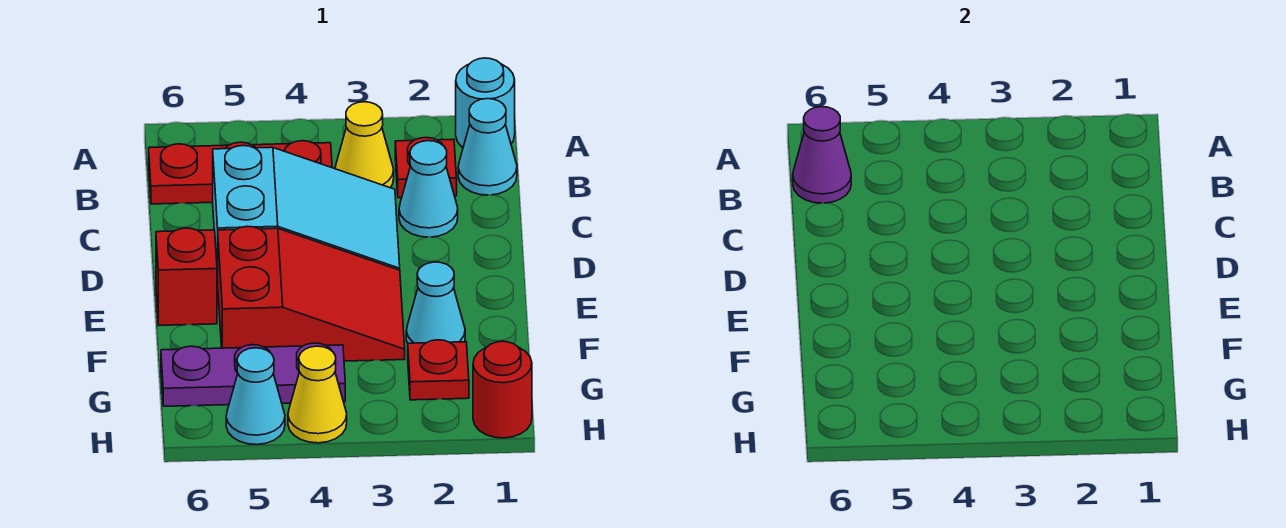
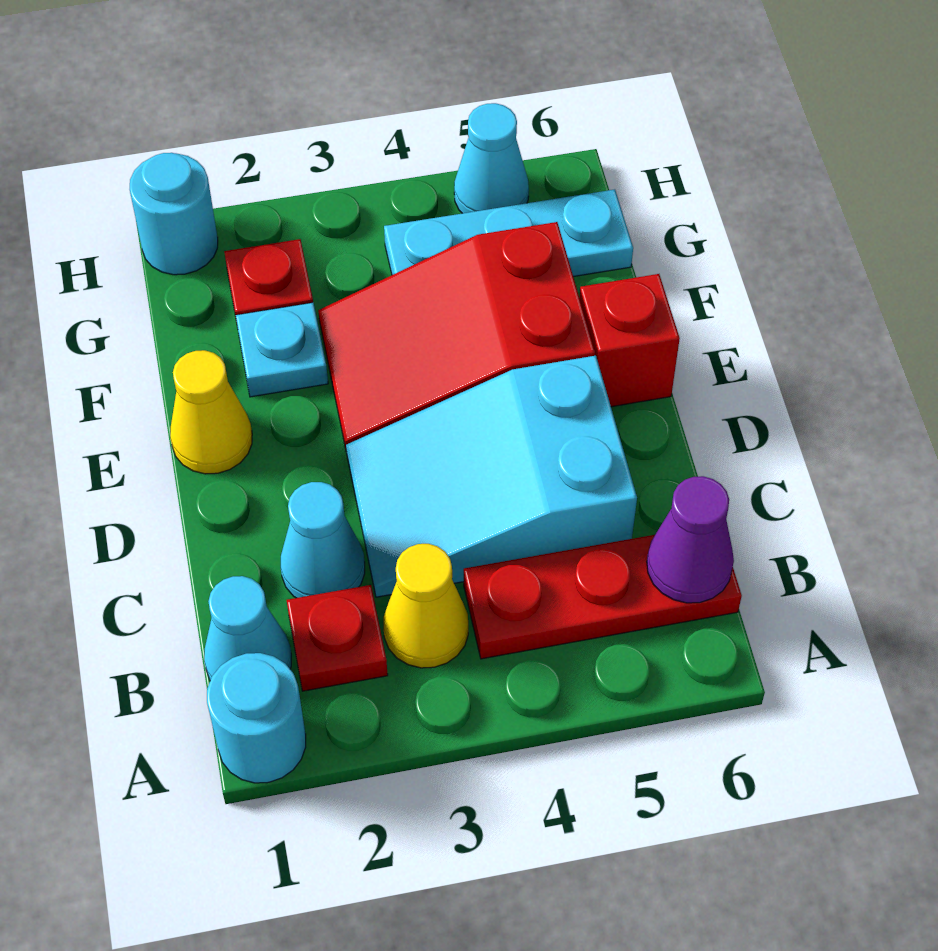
cyan 1x1 cone [406,262,465,343] -> cyan 1x1 plate [236,303,328,397]
purple 1x3 plate [161,343,345,406] -> cyan 1x3 plate [384,189,633,277]
red 1x1 round brick [473,341,532,438] -> cyan 1x1 round brick [130,153,218,275]
yellow 1x1 cone [288,346,347,443] -> yellow 1x1 cone moved to [170,350,252,474]

